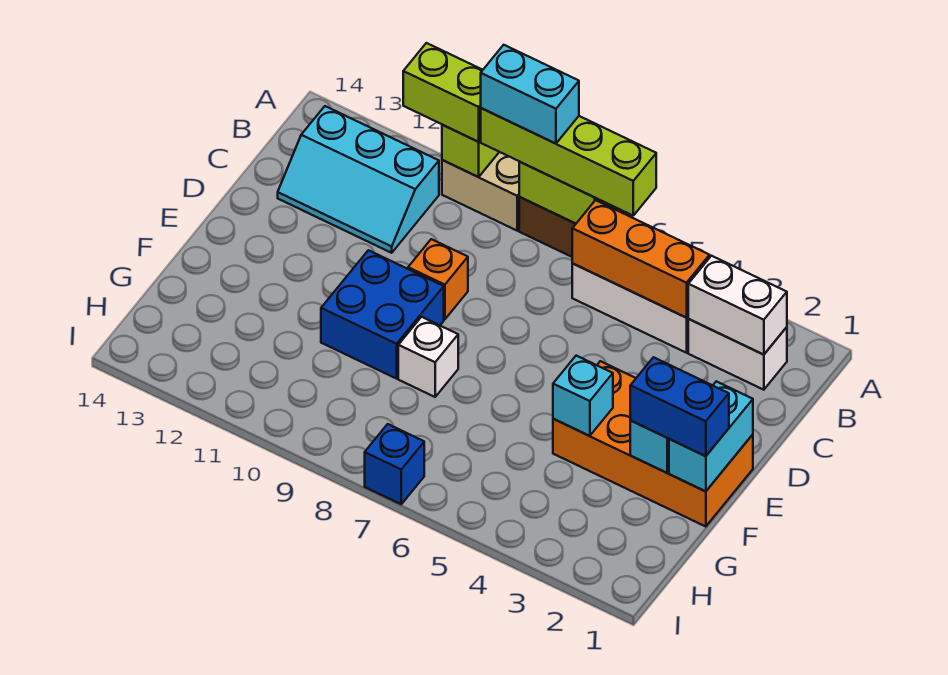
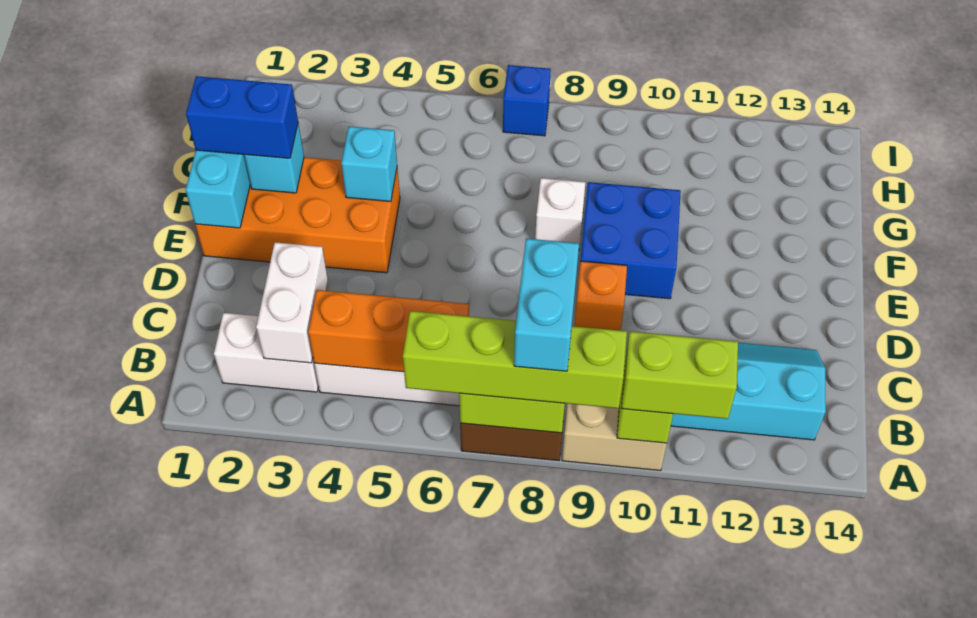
cyan 1x2 brick [481,45,579,144] -> cyan 1x2 brick turned to [514,239,579,371]
white 1x2 brick [688,256,787,355] -> white 1x2 brick turned to [256,242,328,363]

